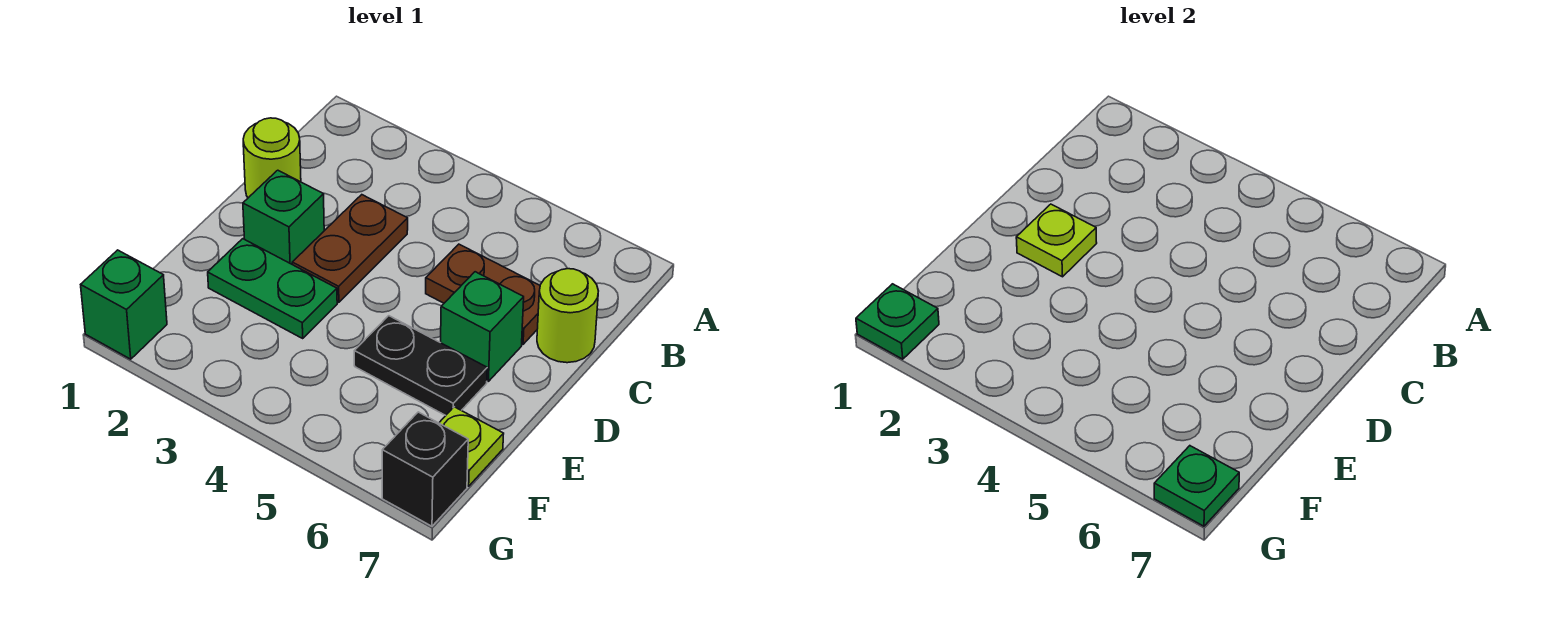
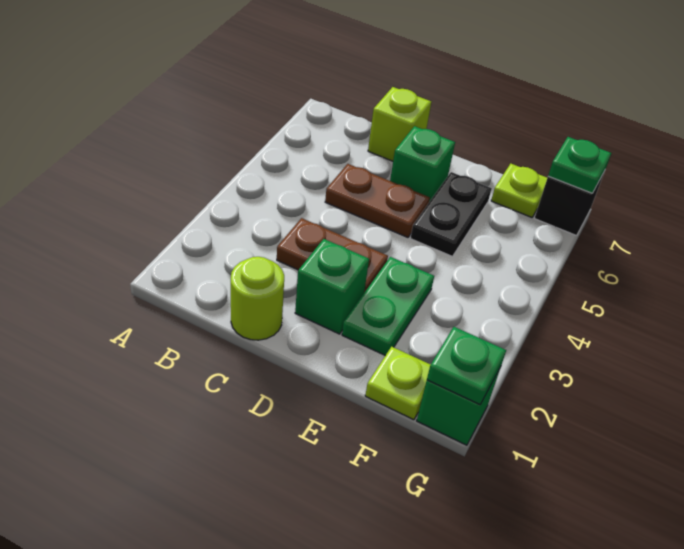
brown 1x2 plate [426,244,540,344] -> brown 1x2 plate turned to [325,164,430,237]
lime 1x1 round brick [537,269,598,363] -> lime 1x1 brick [368,87,431,161]
lime 1x1 plate [1016,204,1097,277] -> lime 1x1 plate moved to [365,347,431,420]

